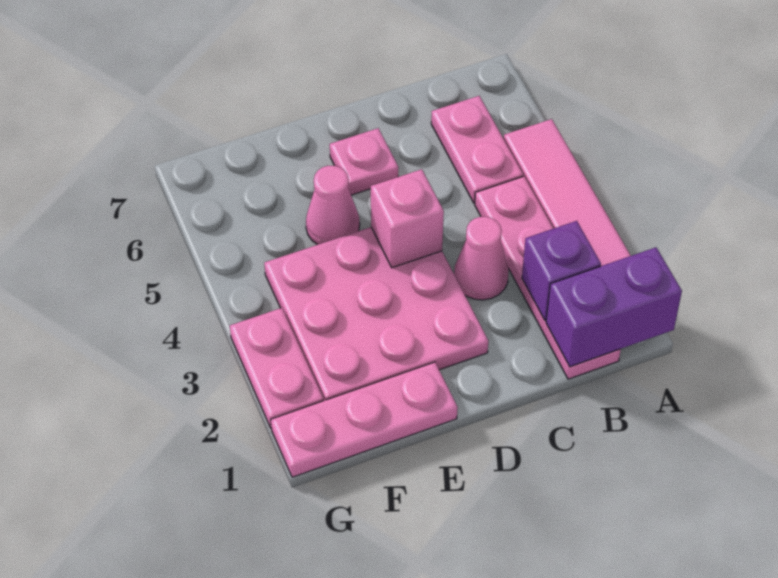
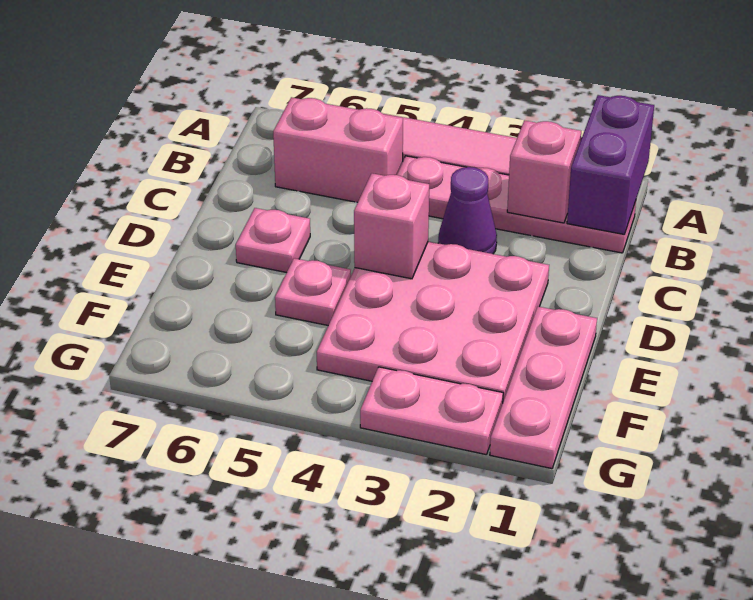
purple 1x1 brick [522,221,601,320] -> pink 1x1 brick [507,120,581,223]
pink 1x2 plate [431,96,523,203] -> pink 1x2 brick [273,97,403,203]
pink 1x1 cone [454,217,509,300] -> purple 1x1 cone [438,167,497,254]
pink 1x1 cone [306,166,360,245] -> pink 1x1 plate [275,258,351,325]

